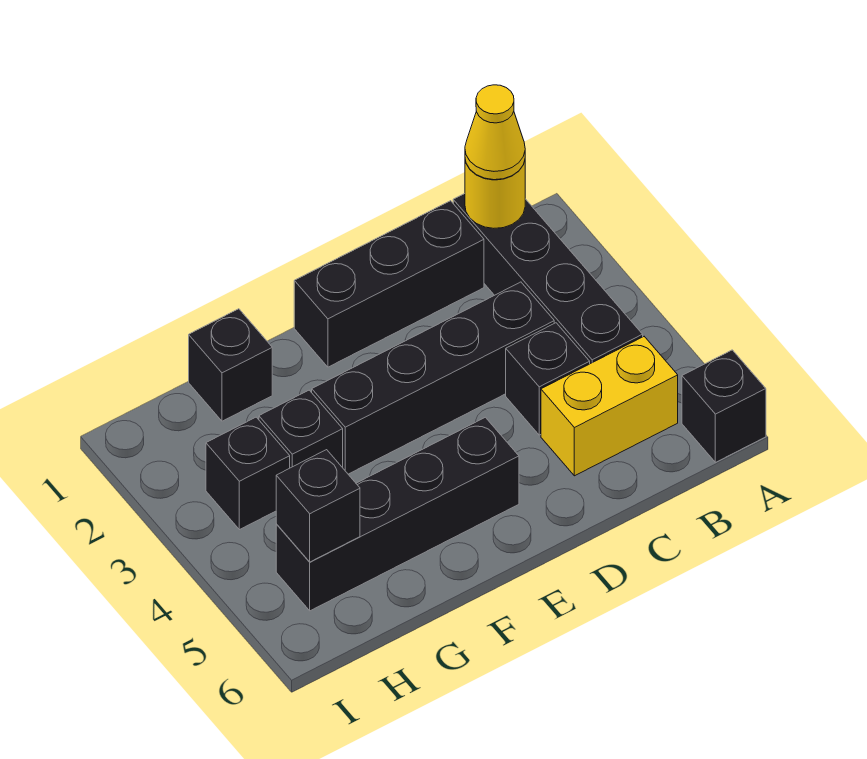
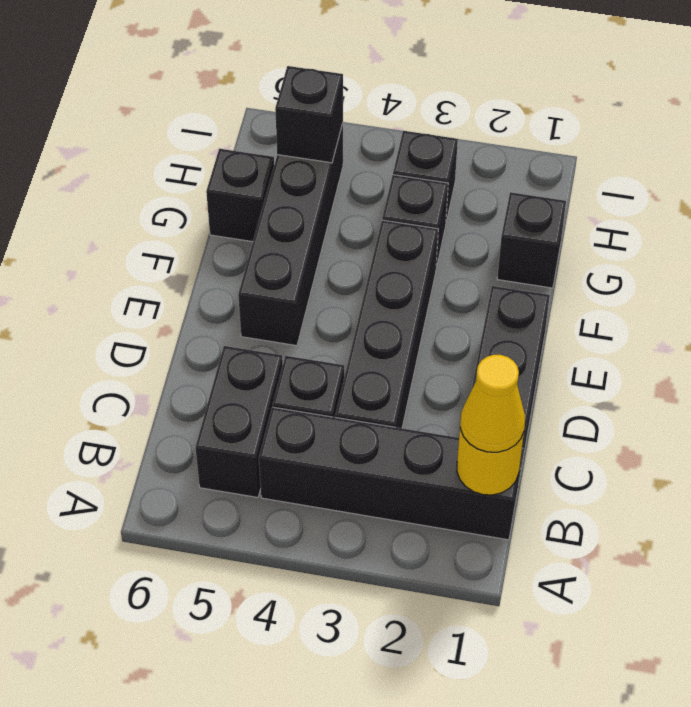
black 1x1 brick [682,350,766,462] -> black 1x1 brick moved to [206,149,274,242]
yellow 1x2 brick [541,337,678,476] -> black 1x2 brick [195,346,283,498]

